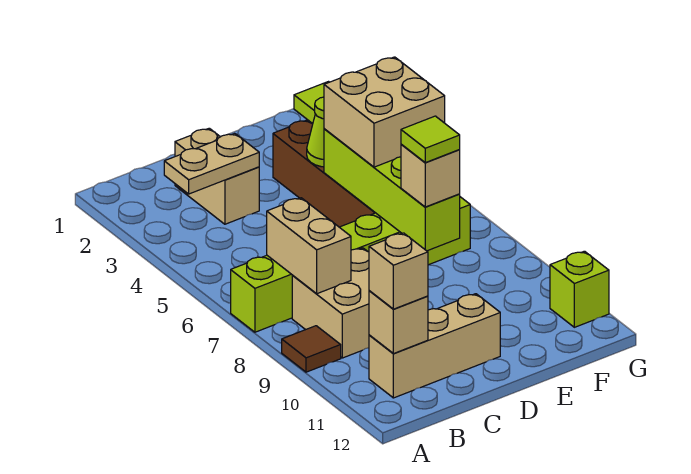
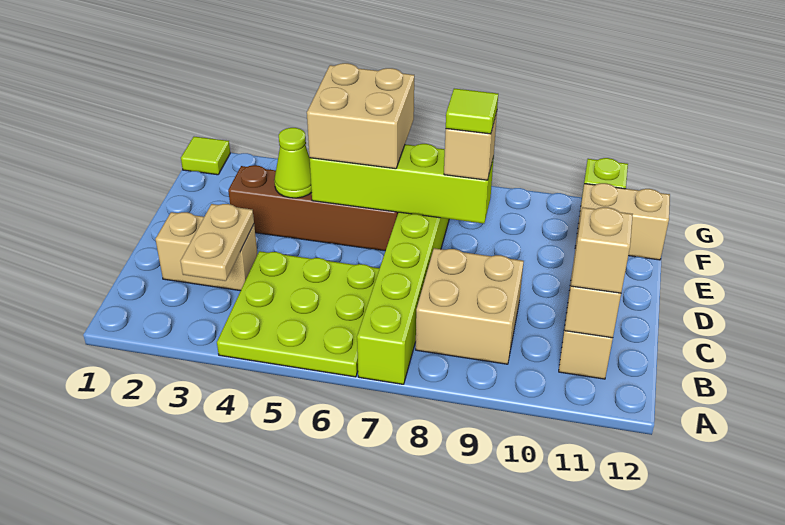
none -> lime 3x3 plate [217,251,380,377]
brown 1x1 tile [282,326,341,372] -> none
tan 1x2 brick [267,198,351,294] -> tan 1x2 brick moved to [575,183,670,260]

